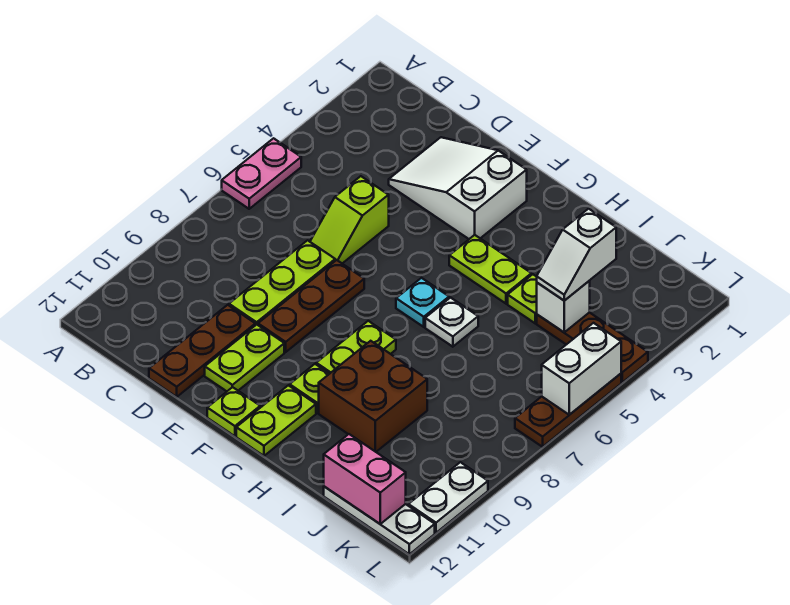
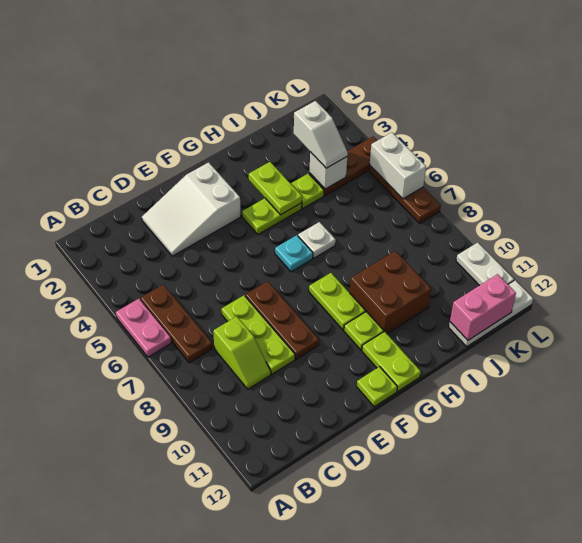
lime 1x2 slope [310,176,389,263] -> lime 1x2 slope moved to [213,316,271,389]
brown 1x3 plate [149,305,255,397] -> brown 1x3 plate moved to [140,284,212,363]
lime 1x2 plate [205,325,284,391] -> lime 1x2 plate moved to [249,162,302,215]

